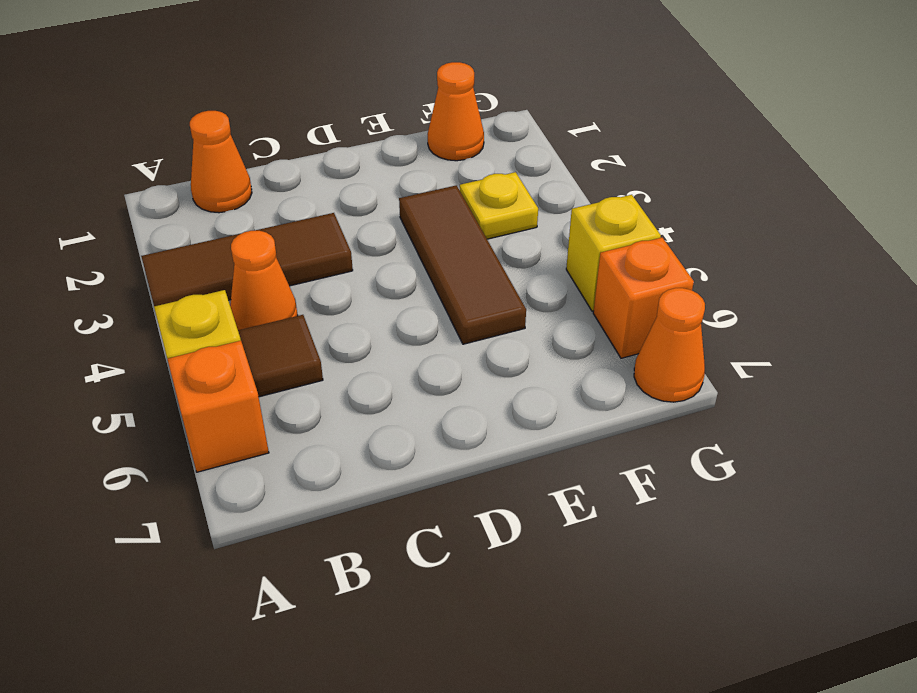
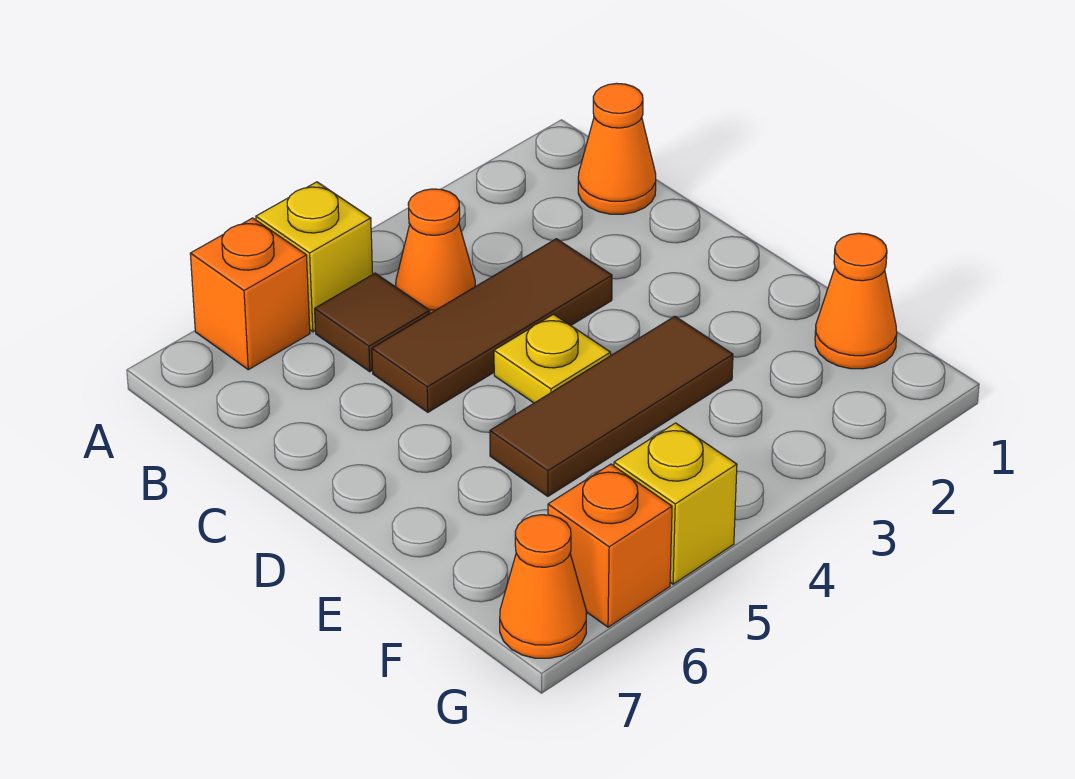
brown 1x3 tile [141,213,353,306] -> brown 1x3 tile turned to [372,239,612,412]
yellow 1x1 plate [460,172,538,239] -> yellow 1x1 plate moved to [494,314,611,403]

